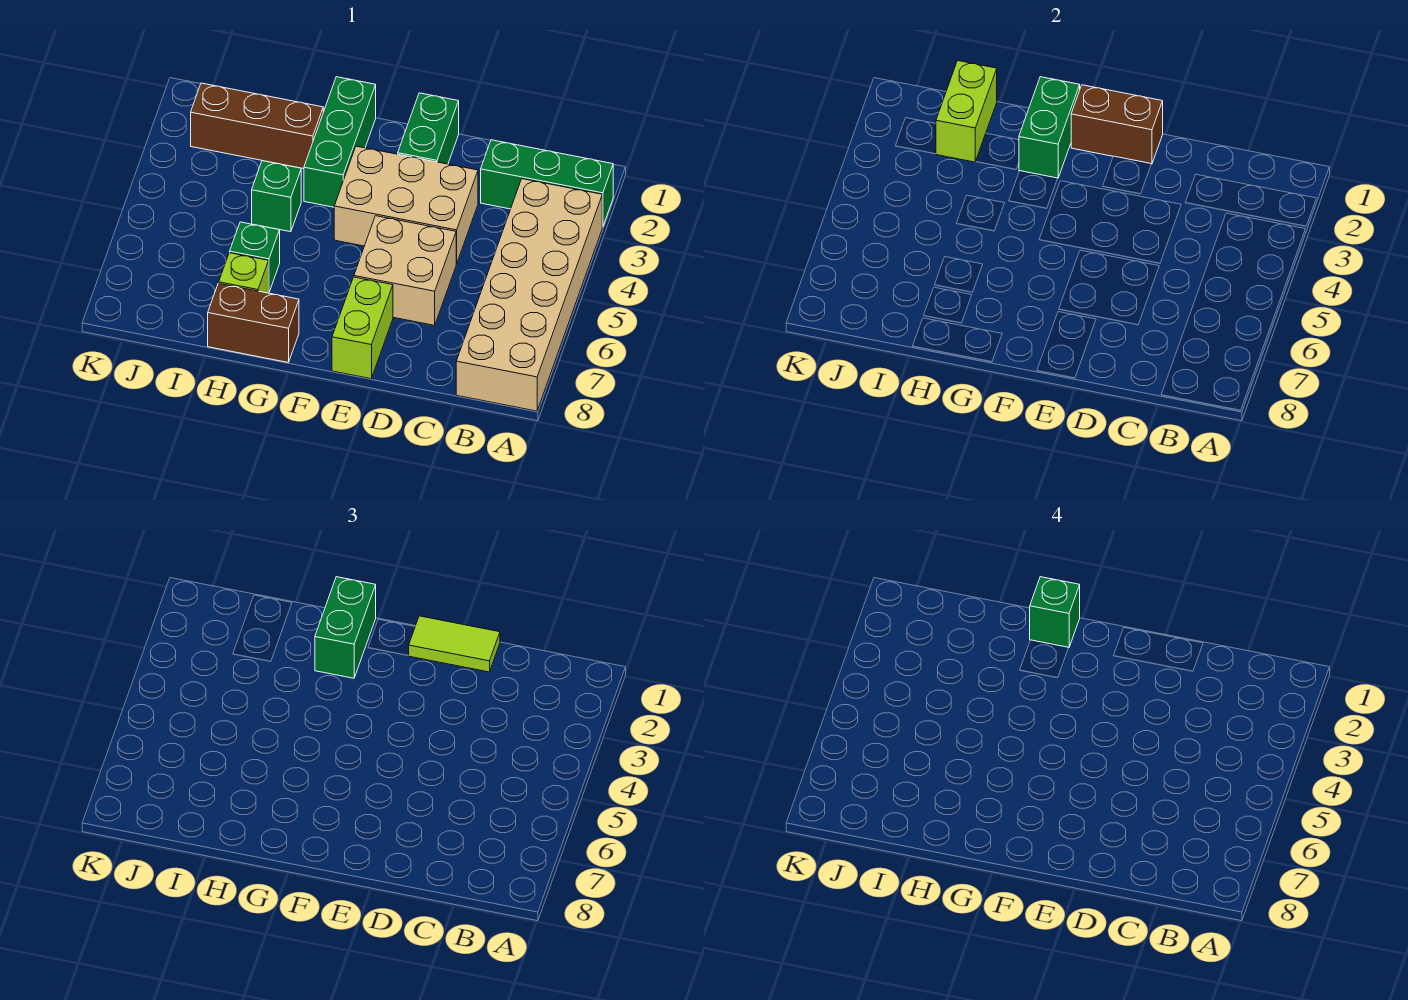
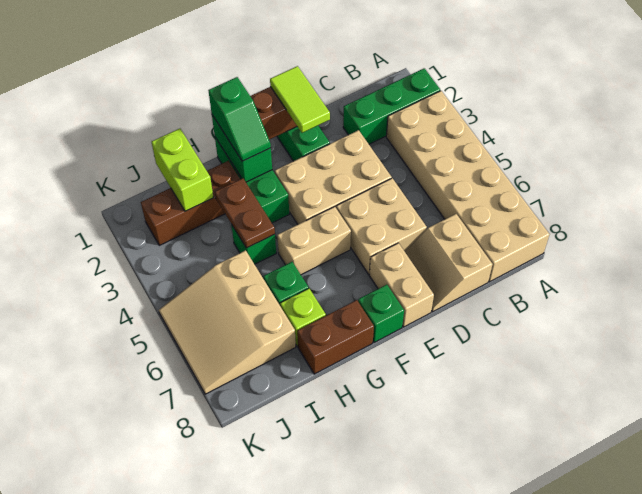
none -> tan 2x2 slope [405,214,493,312]
lime 1x2 tile [408,616,500,672] -> lime 1x2 tile turned to [270,66,330,133]
lime 1x2 brick [332,277,393,379] -> tan 1x2 brick [369,243,434,327]
none -> tan 1x2 brick [277,207,351,275]
green 1x2 brick [315,577,376,678] -> green 1x2 slope [208,77,271,161]
green 1x1 brick [1030,577,1080,648] -> green 1x1 brick moved to [358,285,404,343]
none -> brown 1x2 plate [215,178,275,248]
none -> tan 3x3 slope [159,250,296,394]

